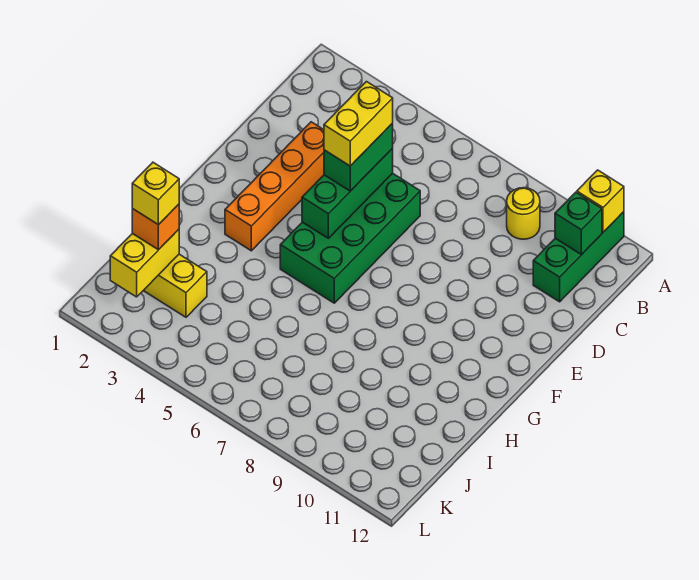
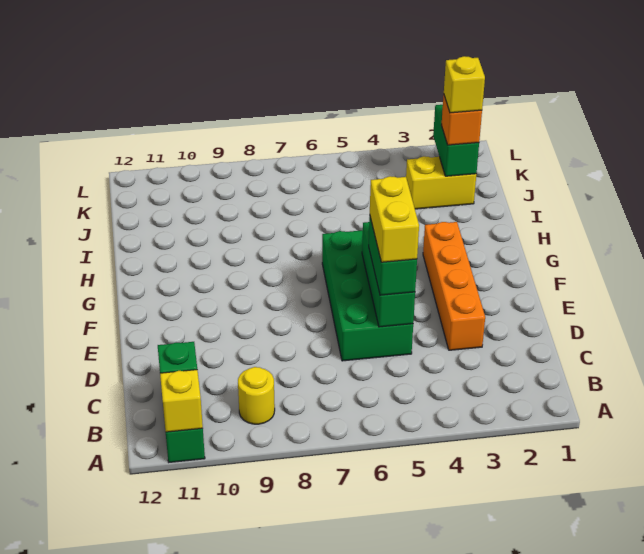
yellow 1x2 brick [110,229,179,297] -> green 1x2 brick [433,105,479,176]

